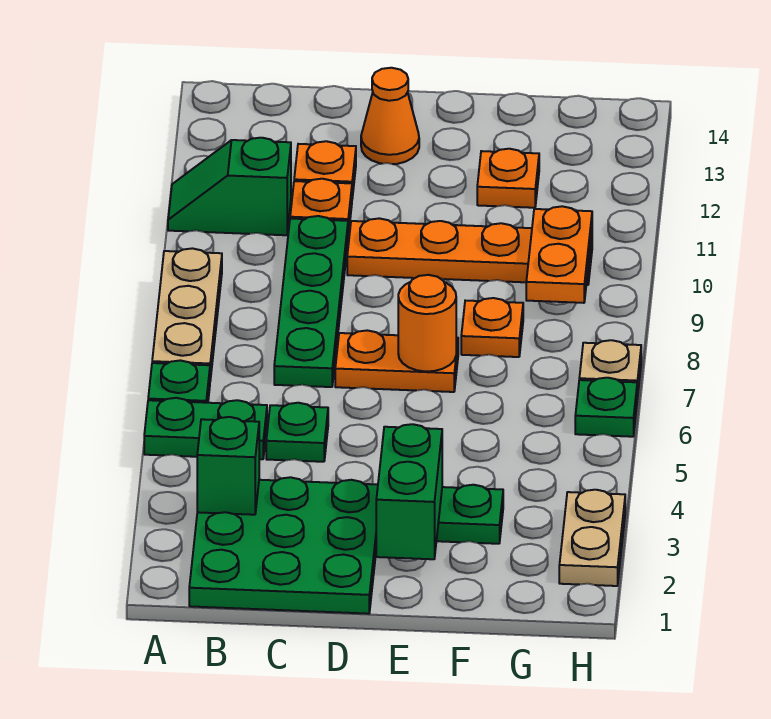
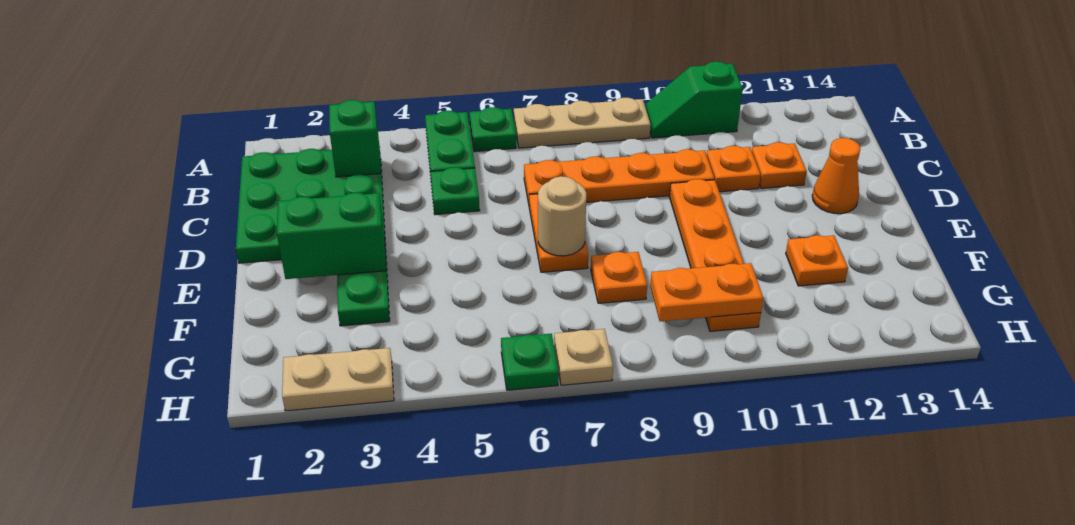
green 1x2 slope [168,138,291,235] -> green 1x2 slope turned to [645,62,743,138]
green 1x4 plate [274,216,348,387] -> orange 1x4 plate [524,149,715,204]
orange 1x1 round brick [398,275,456,371] -> tan 1x1 round brick [538,176,586,256]

